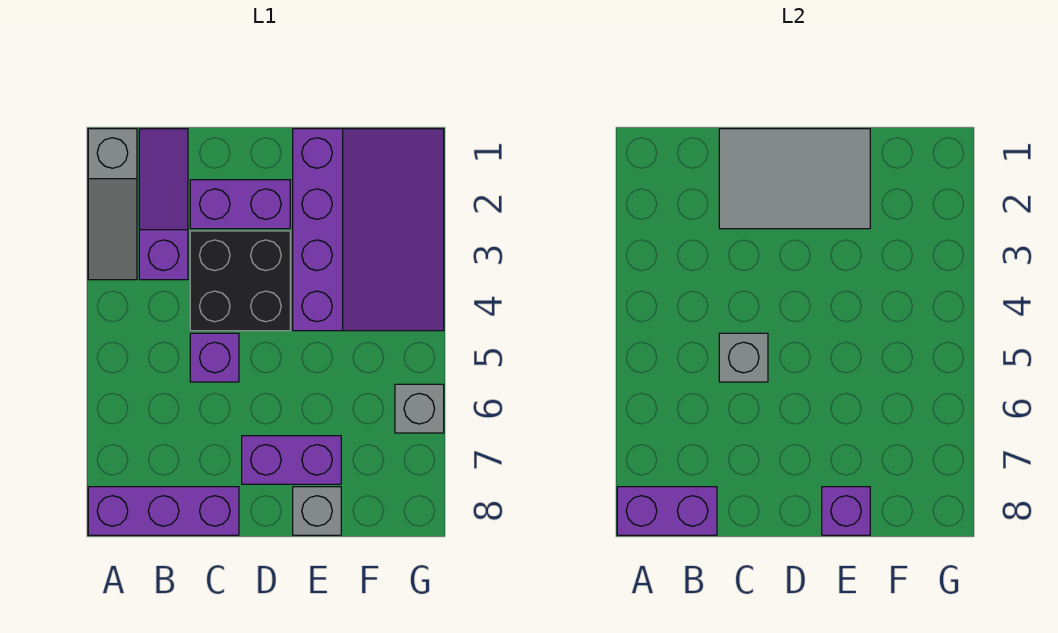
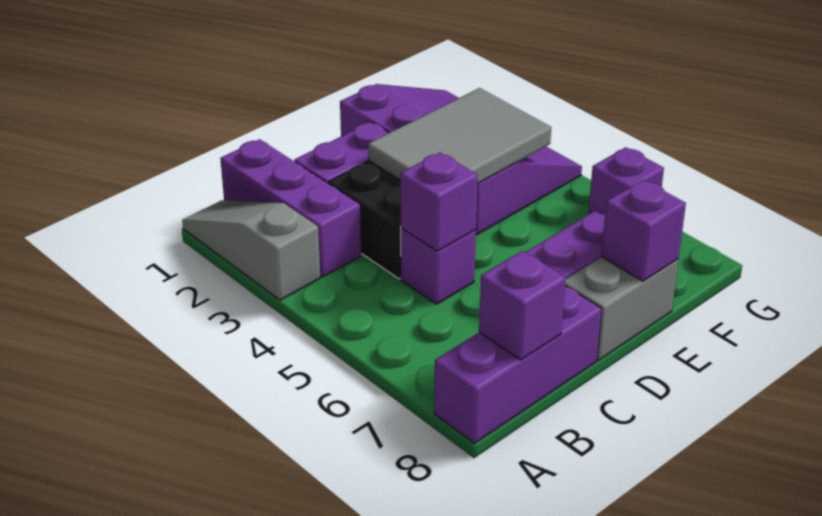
grey 1x3 slope [88,129,137,280] -> grey 1x3 slope turned to [182,200,320,300]
purple 1x2 brick [617,487,717,535] -> purple 1x1 brick [479,251,566,360]
purple 1x3 slope [139,129,188,280] -> purple 1x3 brick [220,139,361,277]
grey 2x3 tile [719,129,870,229] -> grey 2x3 tile moved to [368,88,551,184]
grey 1x1 brick [719,333,768,382] -> purple 1x1 brick [400,153,478,251]
grey 1x1 brick [293,487,341,535] -> grey 1x2 brick [565,257,678,360]
grey 1x1 brick [395,384,444,433] -> purple 1x1 brick [588,147,664,215]

